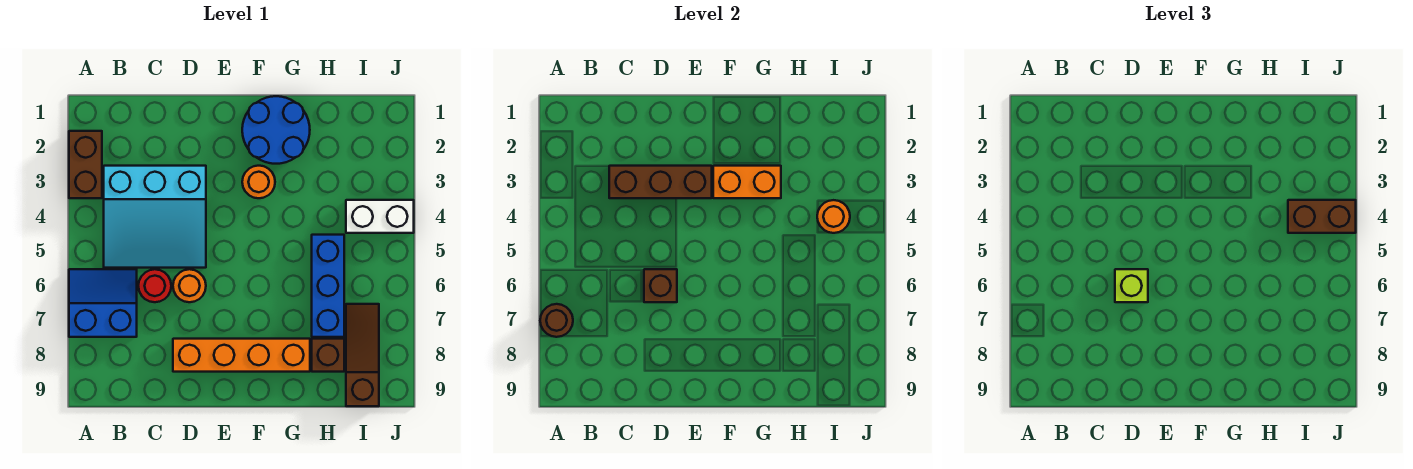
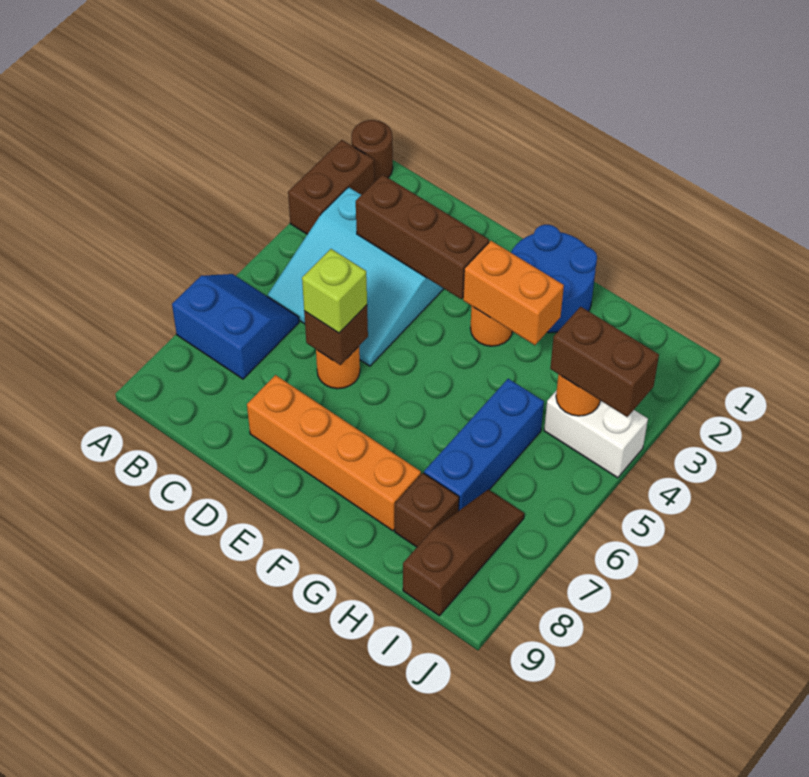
brown 1x1 round brick [540,304,573,337] -> brown 1x1 round brick moved to [351,120,393,182]
red 1x1 round brick [138,269,171,302] -> none

